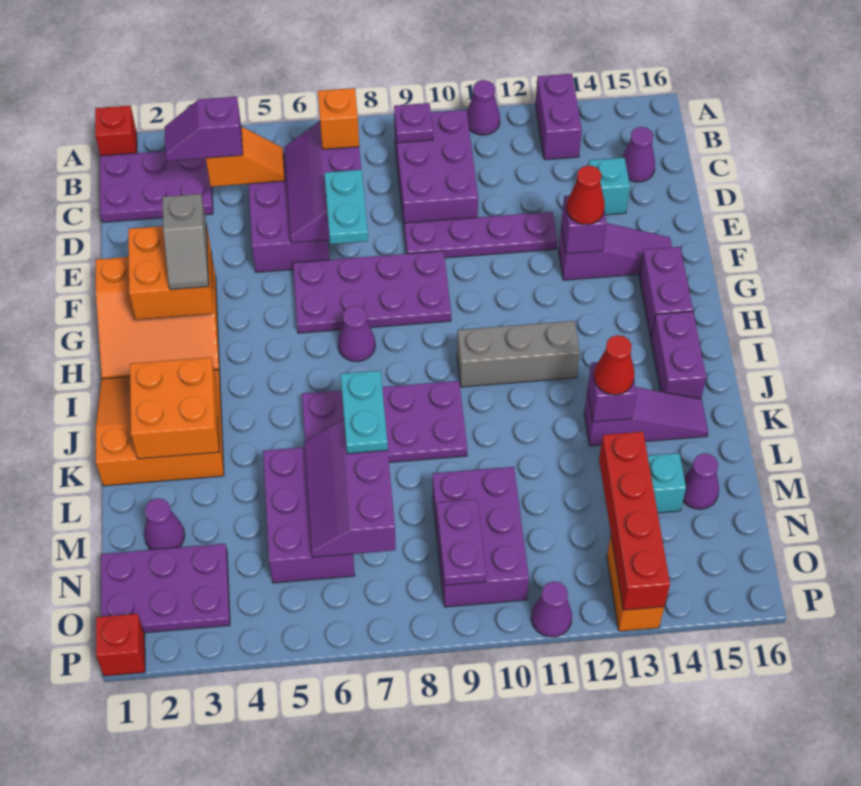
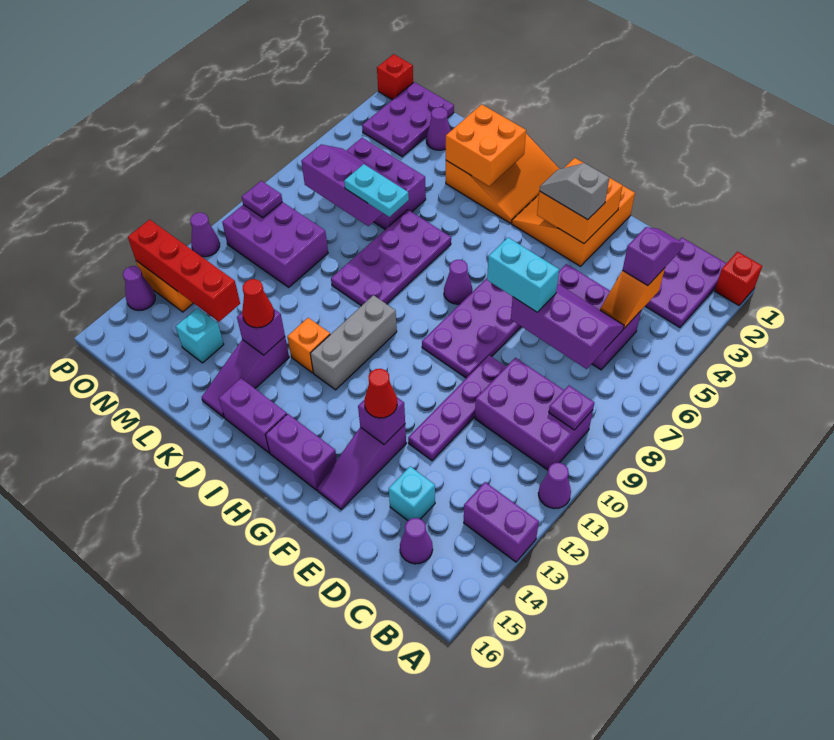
orange 1x1 brick [318,88,359,149] -> orange 1x1 brick moved to [287,318,330,373]
cyan 1x2 plate [324,170,368,244] -> cyan 1x2 brick [487,238,559,312]
purple 1x1 cone [683,453,719,509] -> purple 1x1 cone moved to [123,266,155,311]
purple 1x2 plate [437,499,486,585] -> purple 1x1 plate [242,181,282,218]

